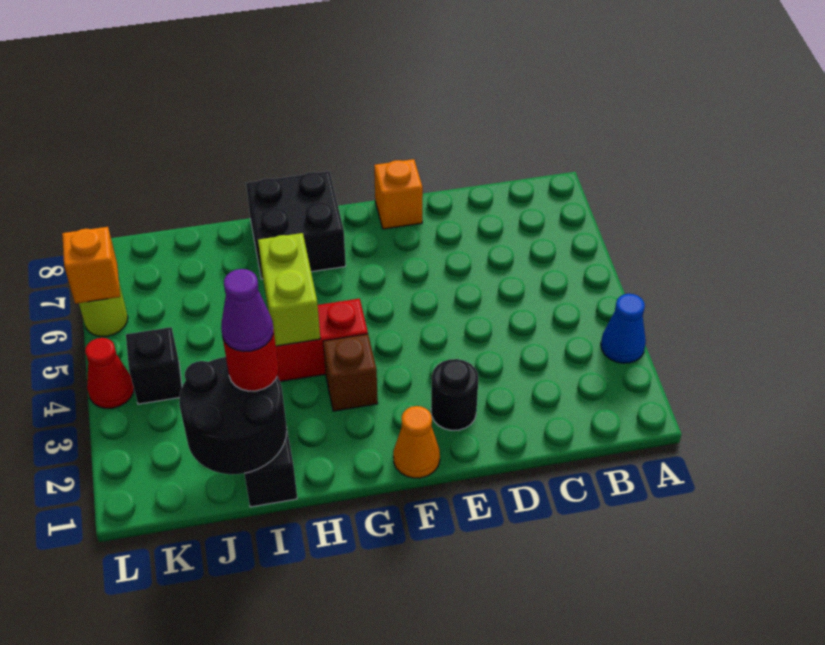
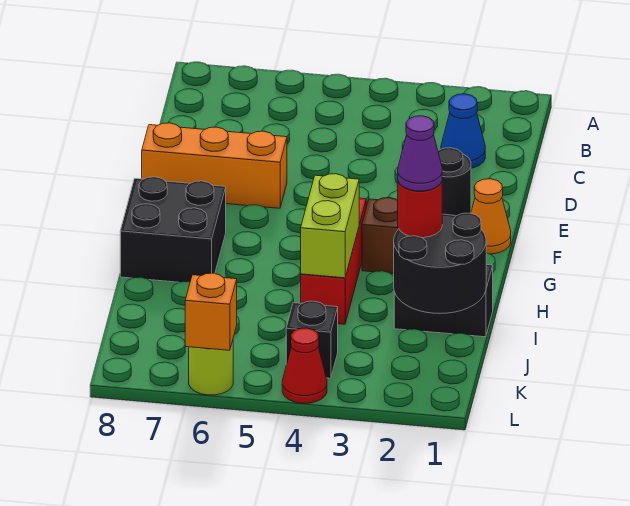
blue 1x1 cone [601,294,646,363] -> blue 1x1 cone moved to [441,94,485,168]
orange 1x1 brick [374,159,423,229] -> orange 1x3 brick [142,123,287,208]
lime 1x2 brick [258,233,320,346] -> lime 1x2 brick turned to [301,174,359,278]

